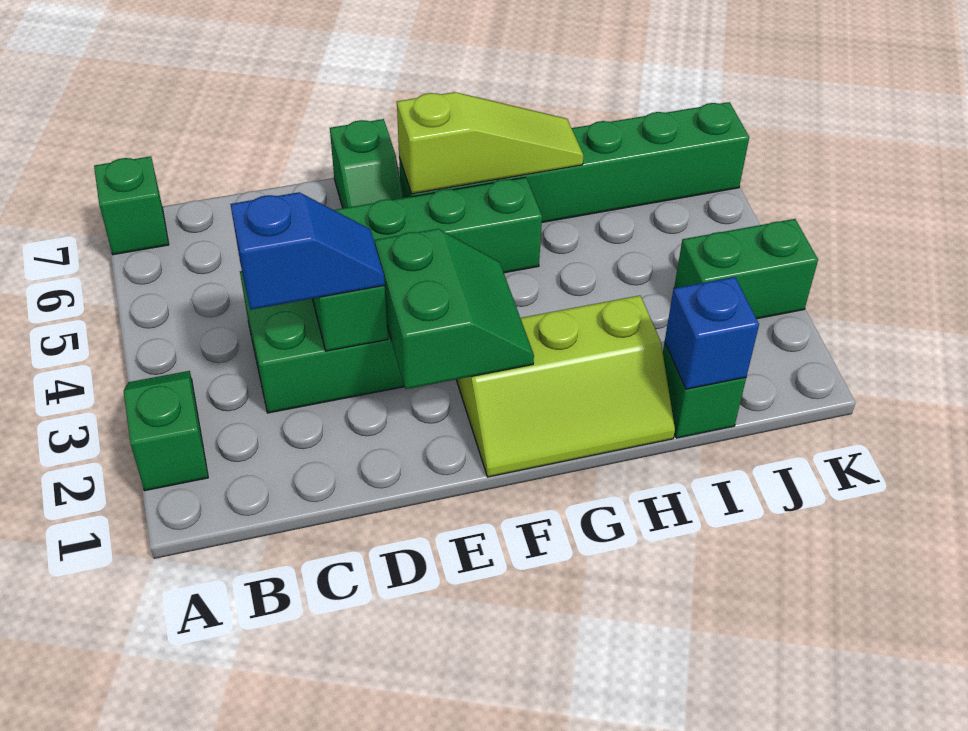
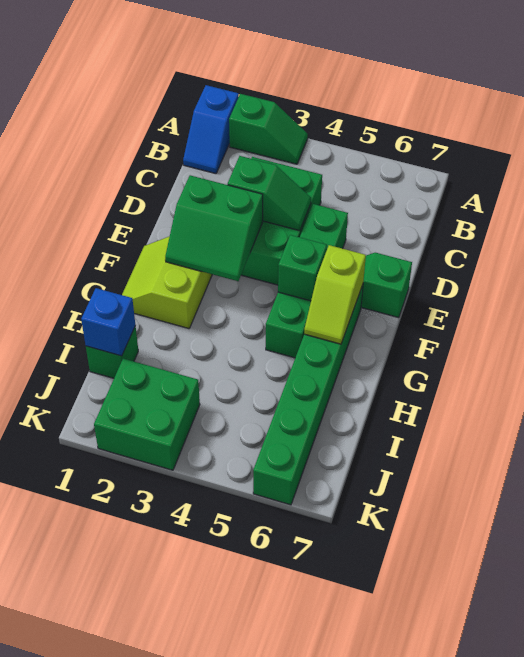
green 1x1 brick [94,156,169,255] -> green 1x1 brick moved to [278,235,327,301]
blue 1x2 slope [230,192,385,310] -> blue 1x2 slope moved to [183,85,239,174]
lime 2x3 slope [456,296,675,477] -> lime 2x2 slope [122,236,212,329]
lime 1x3 slope [397,92,584,194] -> lime 1x2 slope [304,245,366,344]
green 1x2 brick [674,219,818,319] -> green 2x2 brick [94,359,200,470]

